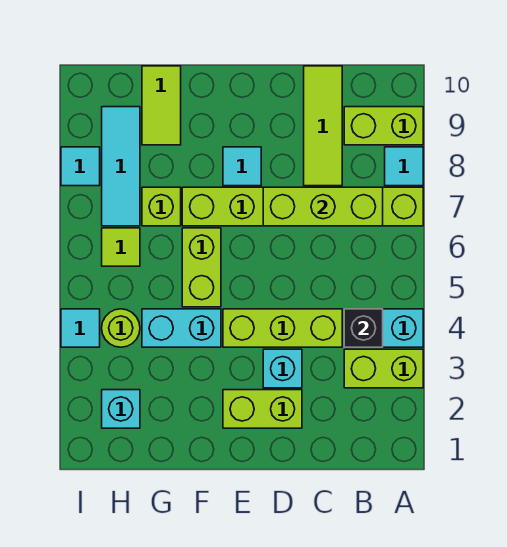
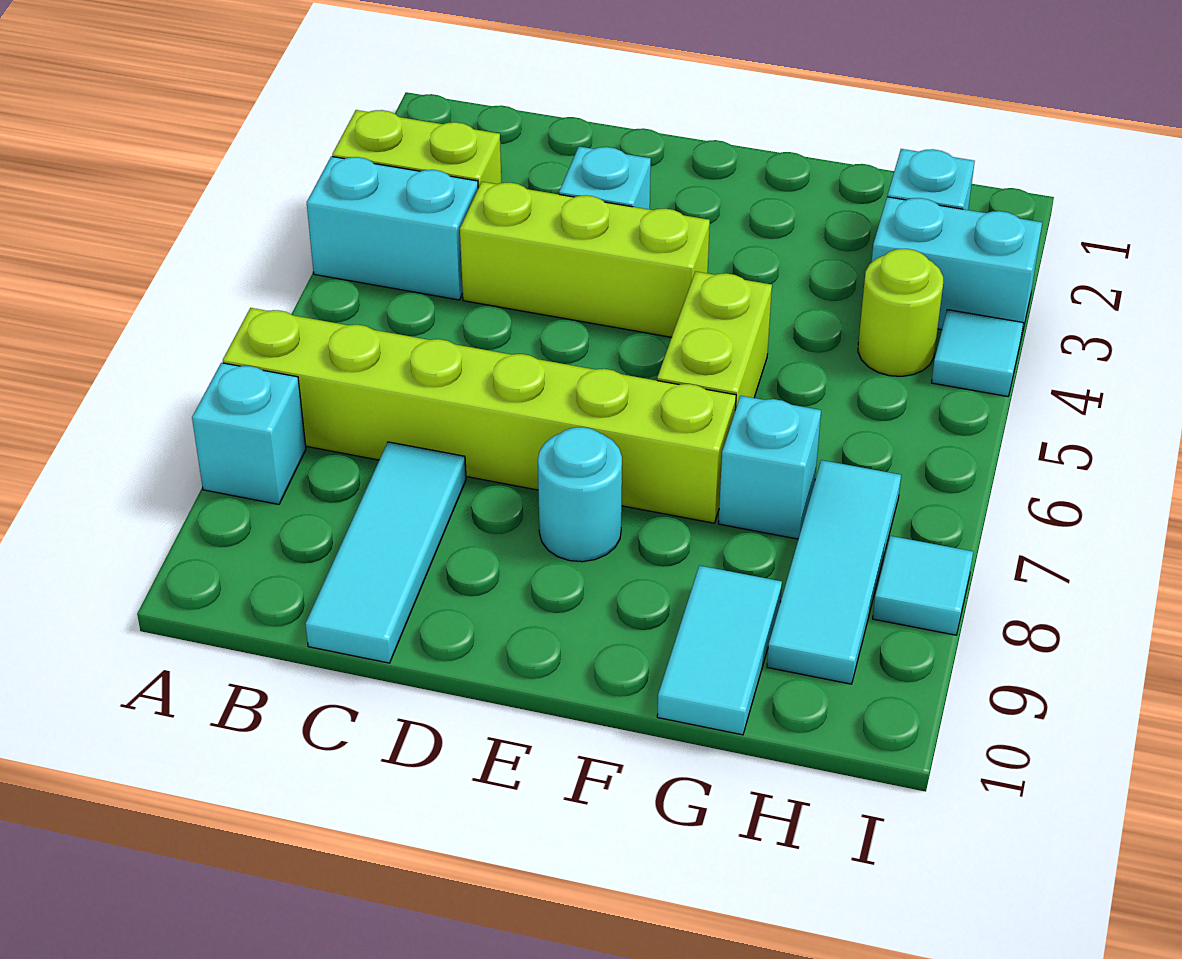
cyan 1x1 tile [385,147,423,186] -> cyan 1x1 brick [192,363,306,504]
lime 1x2 brick [344,107,423,145] -> none
black 1x1 brick [344,309,383,347] -> none
lime 1x3 brick [263,187,383,226] -> none
lime 1x3 tile [304,66,342,186] -> cyan 1x3 tile [306,442,466,663]
lime 1x2 brick [223,390,302,428] -> none
cyan 1x1 tile [223,147,261,186] -> cyan 1x1 round brick [538,427,622,562]
cyan 1x2 brick [142,309,221,347] -> cyan 1x2 brick moved to [871,197,1042,342]
lime 1x1 brick [142,187,181,226] -> cyan 1x1 brick [719,396,821,539]
lime 1x2 tile [142,66,181,145] -> cyan 1x2 tile [657,566,782,735]
lime 1x1 tile [102,228,140,266] -> none

